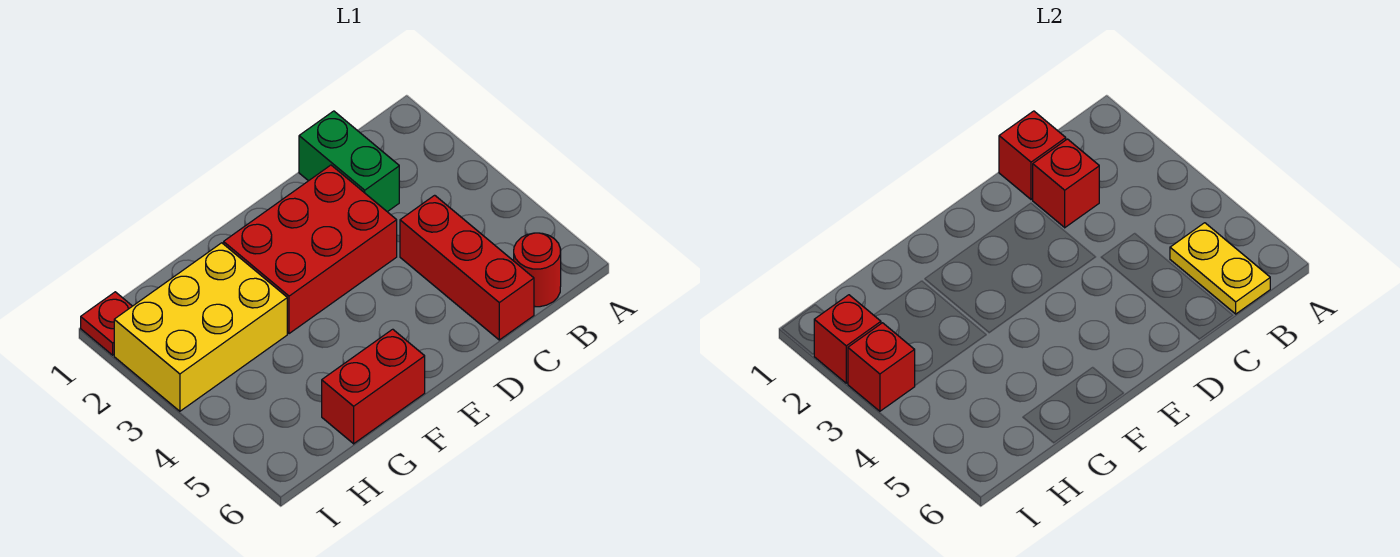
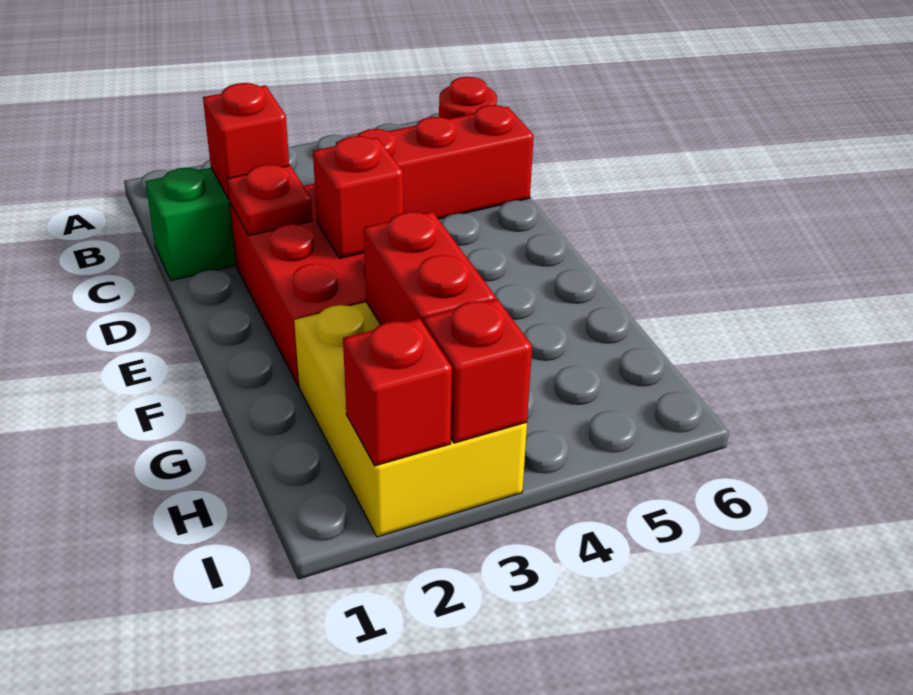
yellow 1x2 plate [1170,223,1270,314] -> none
red 1x1 brick [999,111,1066,200] -> red 1x1 brick moved to [313,136,403,258]
red 1x2 brick [322,329,425,444] -> red 1x2 brick moved to [364,212,496,325]
red 1x1 plate [81,292,132,355] -> red 1x1 plate moved to [227,164,313,236]

